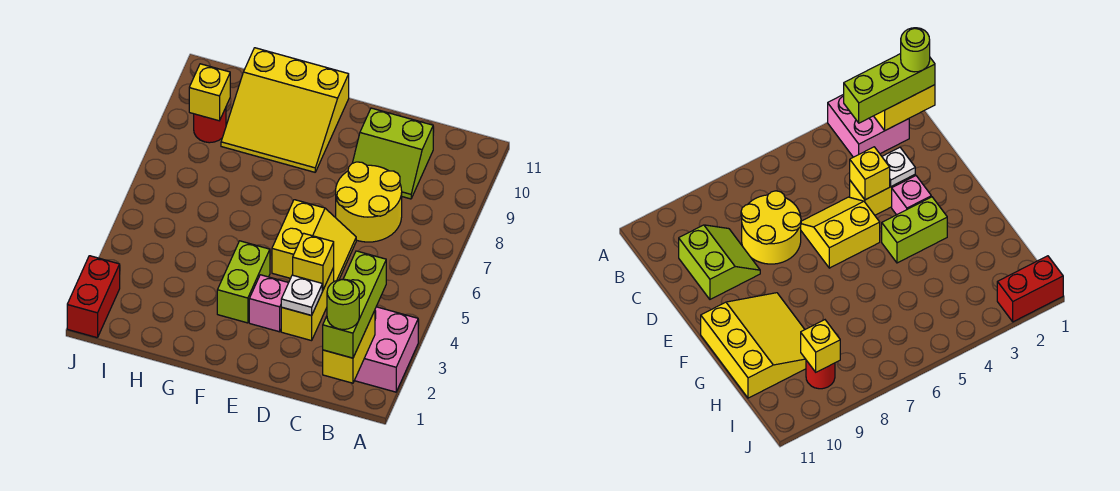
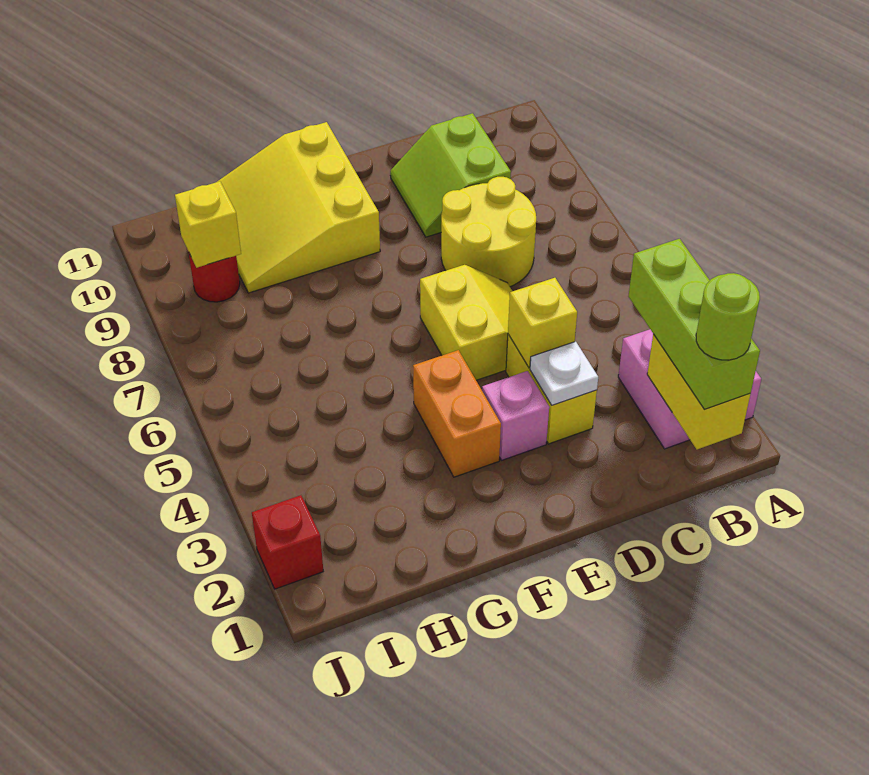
lime 2x2 slope [353,108,433,199] -> lime 2x2 slope turned to [390,113,511,237]
lime 1x2 brick [217,241,270,323] -> orange 1x2 brick [413,350,501,477]
yellow 3x3 slope [221,48,349,172] -> yellow 3x3 slope turned to [217,122,380,293]
red 1x2 brick [67,256,120,338] -> red 1x1 brick [252,495,323,589]

